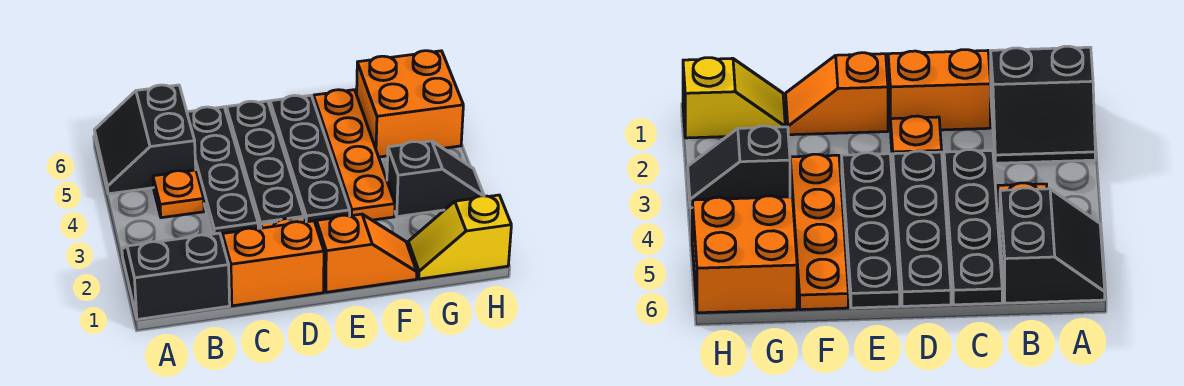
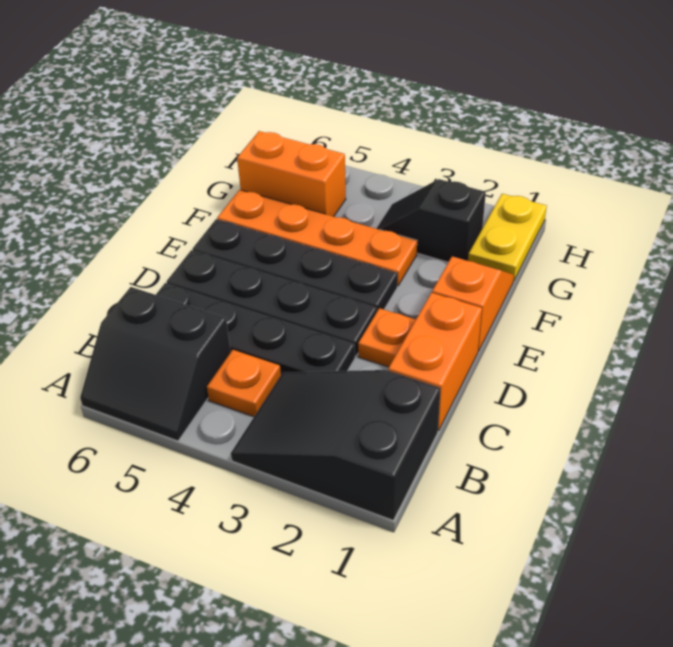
black 2x2 slope [122,233,230,319] -> black 2x3 slope [231,370,441,520]
yellow 1x2 slope [408,195,511,279] -> yellow 1x2 plate [468,194,547,281]
black 1x2 slope [387,141,484,217] -> black 1x2 slope turned to [376,179,486,262]
orange 2x2 brick [357,51,463,157] -> orange 1x2 brick [237,131,346,217]

